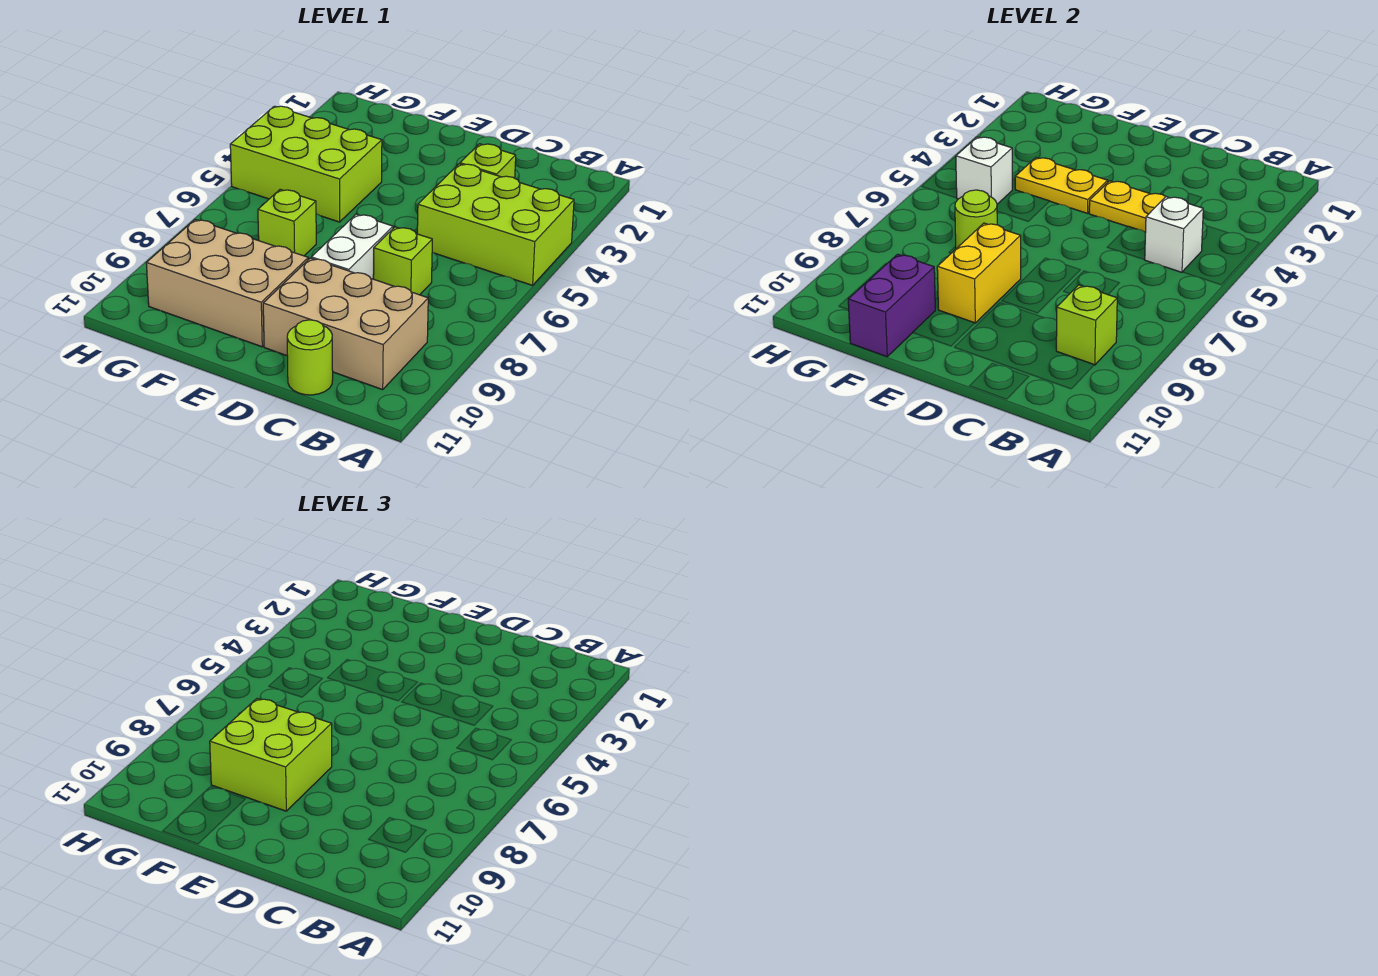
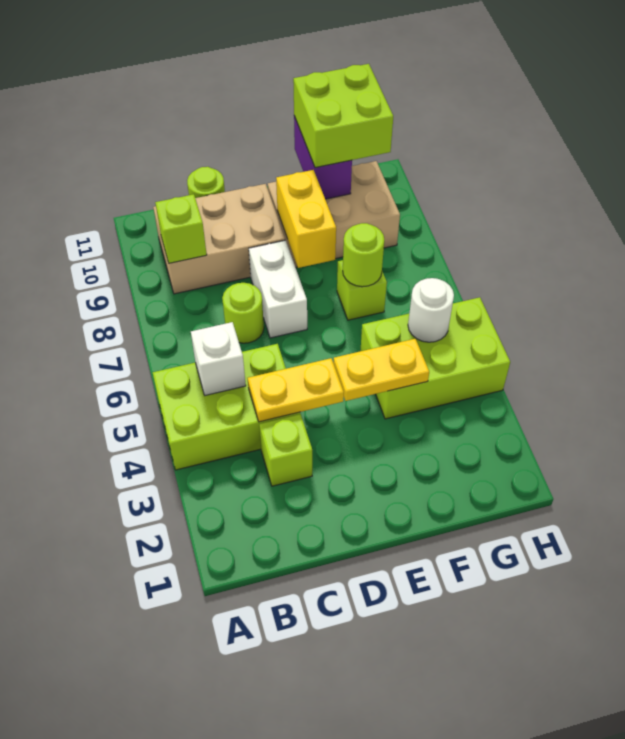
lime 1x1 brick [373,227,432,295] -> lime 1x1 round brick [222,283,264,343]
lime 2x2 brick [210,699,332,811] -> lime 2x2 brick moved to [293,64,393,168]
white 1x1 brick [956,137,1012,204] -> white 1x1 round brick [408,278,454,342]

